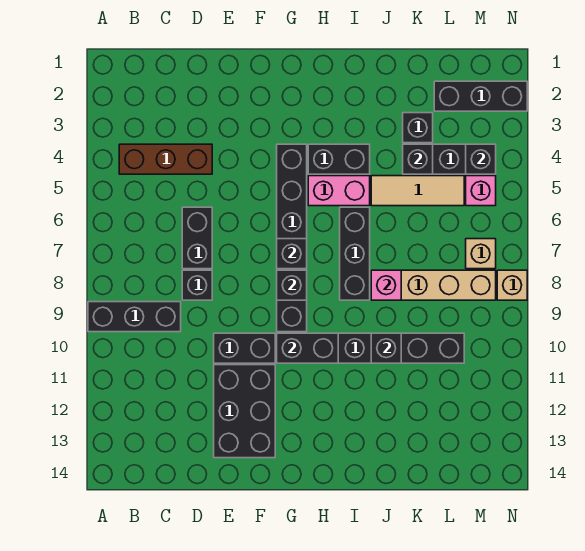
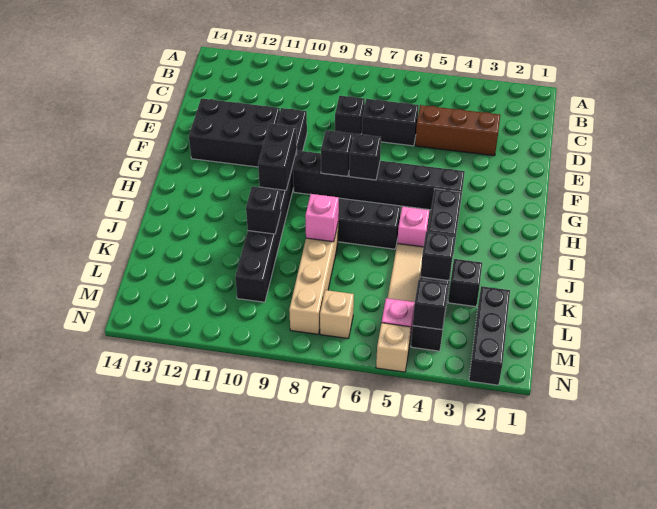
black 1x3 brick [88,302,181,332] -> none
brown 1x3 brick [119,144,212,174] -> brown 1x3 brick turned to [415,105,500,156]
pink 1x2 brick [308,176,370,206] -> pink 1x1 brick [397,206,430,247]
tan 1x1 brick [497,270,527,300] -> tan 1x1 brick moved to [376,323,411,372]

